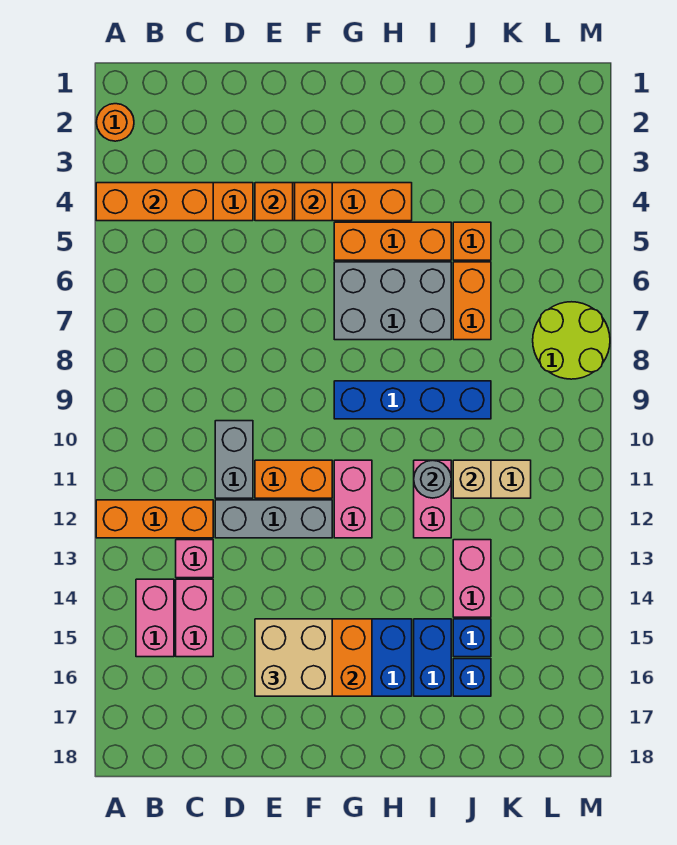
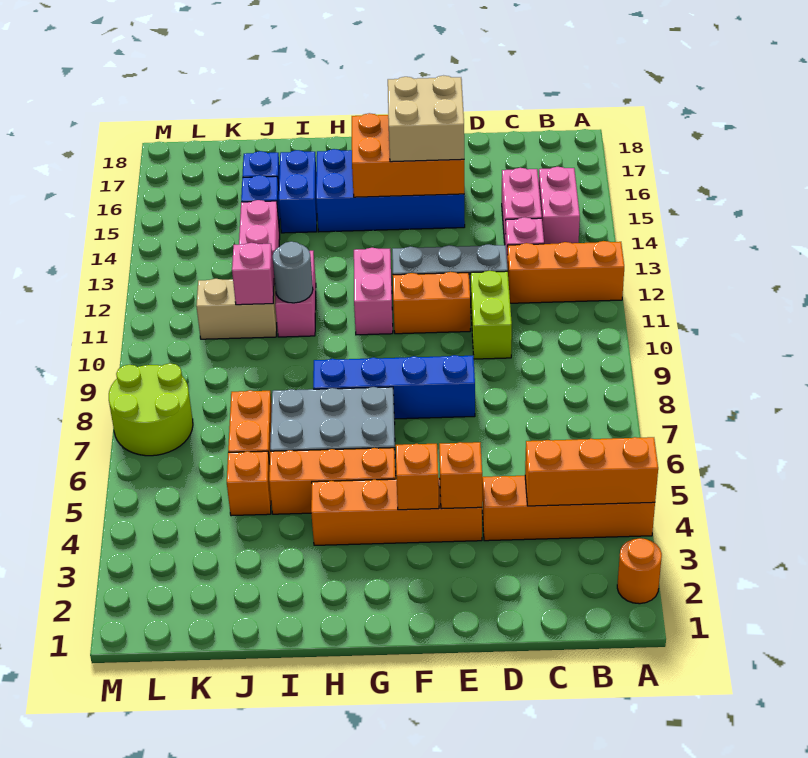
grey 1x2 brick [215,421,253,498] -> lime 1x2 brick [470,271,512,359]
blue 1x4 brick [334,381,491,419] -> blue 1x4 brick moved to [313,355,475,419]
tan 1x1 brick [453,460,491,498] -> pink 1x1 brick [232,243,274,305]

